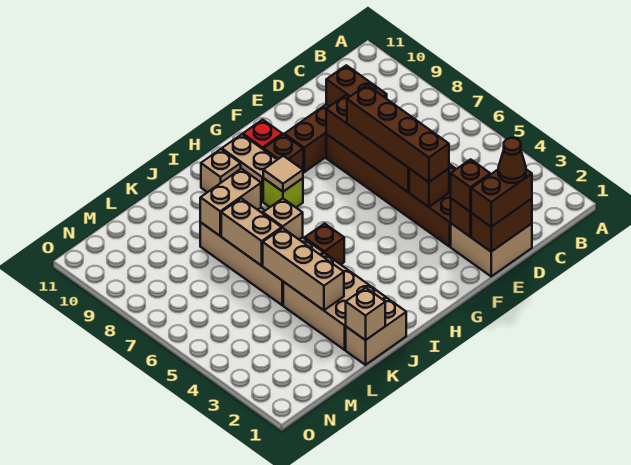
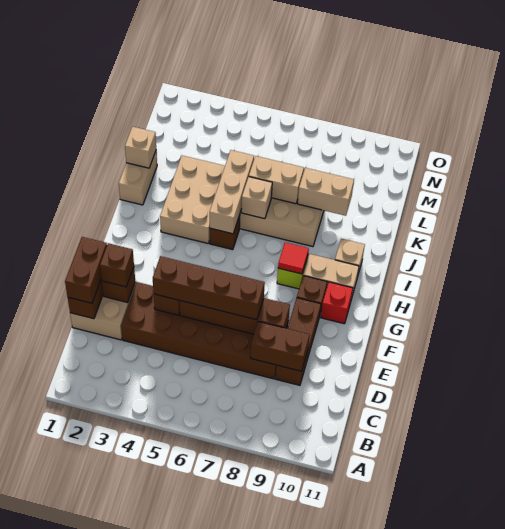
brown 1x1 cone [498,138,526,183] -> none
tan 1x1 tile [263,156,303,192] -> red 1x1 tile [278,242,309,274]
tan 2x3 brick [283,253,386,350] -> tan 2x3 brick turned to [160,156,225,243]
tan 1x2 brick [200,169,261,236] -> tan 1x2 brick turned to [298,168,354,216]
tan 1x3 brick [263,228,344,310] -> tan 1x3 brick turned to [210,150,254,234]

